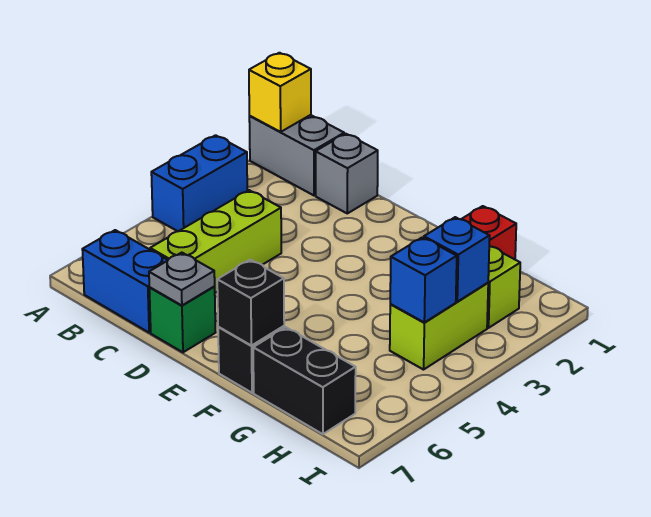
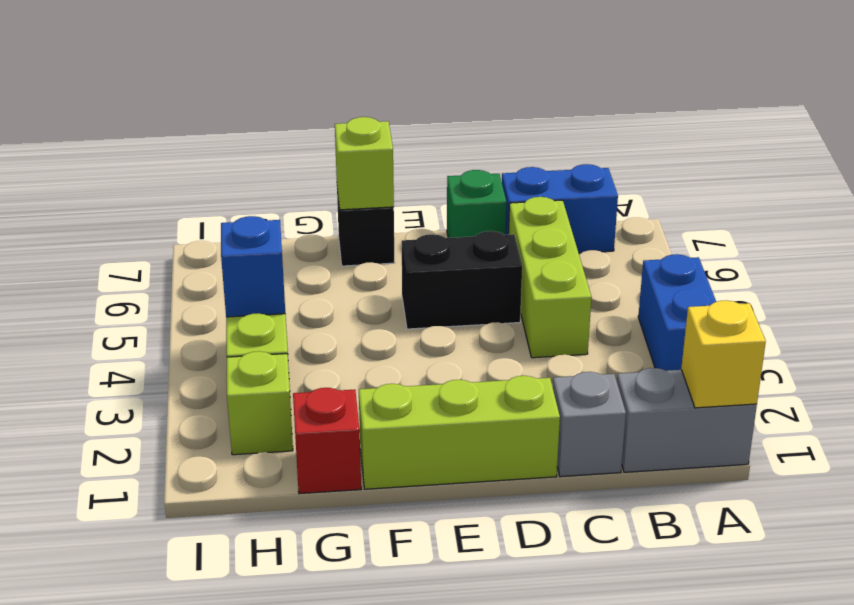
none -> lime 1x3 brick [359,376,560,489]
grey 1x1 plate [149,253,215,305] -> none
black 1x1 brick [217,260,284,346] -> lime 1x1 brick [335,117,394,210]
black 1x2 brick [253,327,356,434] -> black 1x2 brick moved to [402,231,522,329]
blue 1x1 brick [424,217,490,302] -> none

